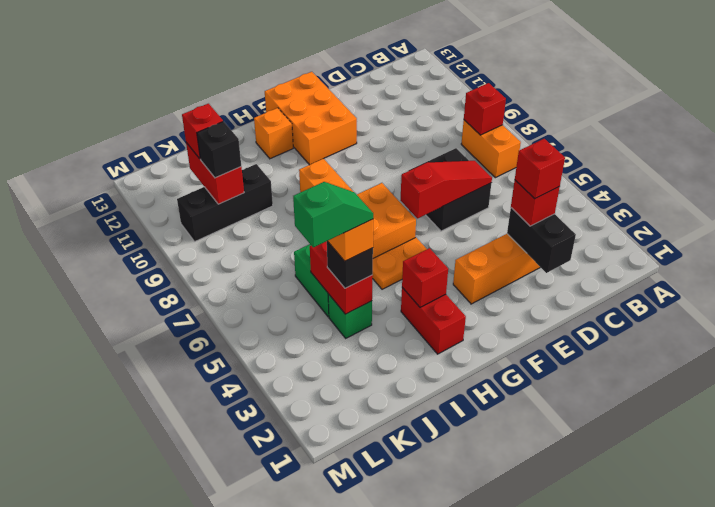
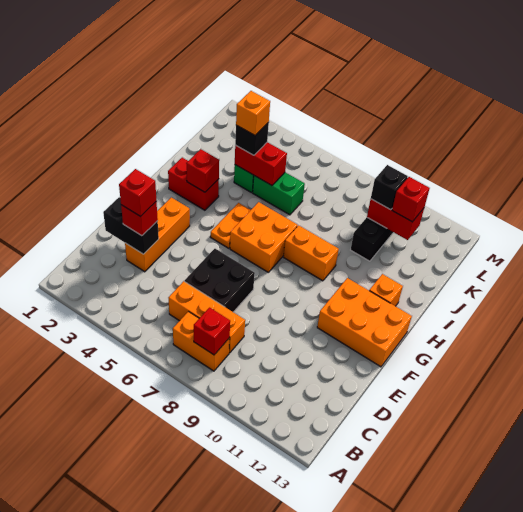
none -> orange 1x3 brick [169,281,245,353]
red 1x3 slope [400,161,492,219] -> none
green 1x2 slope [293,182,373,247] -> none

